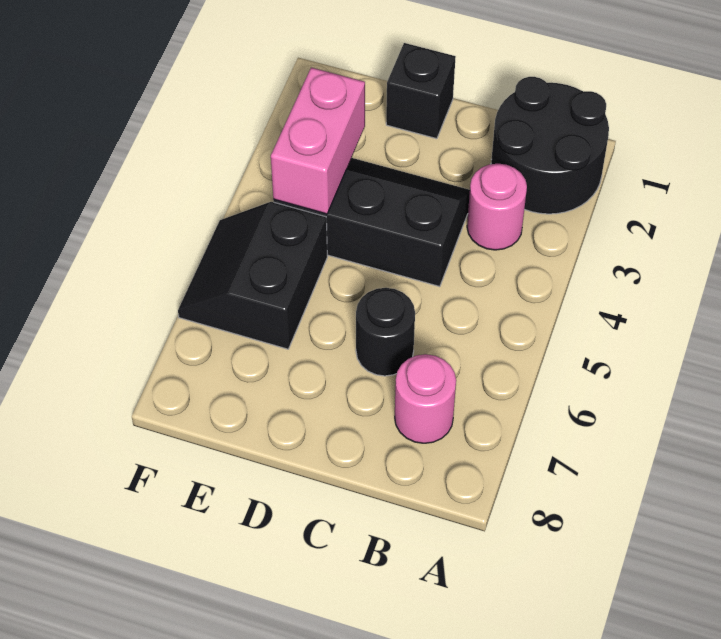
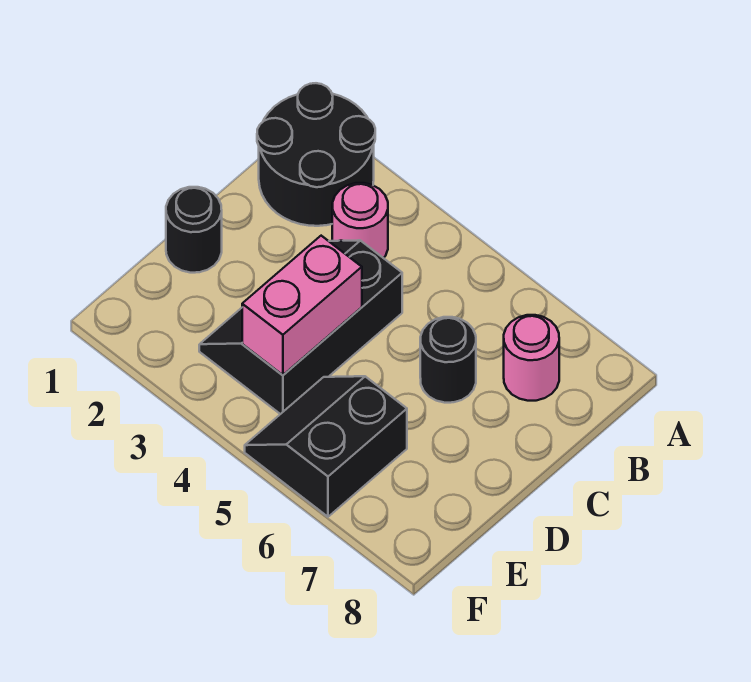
black 1x1 brick [386,43,456,139] -> black 1x1 round brick [166,187,222,273]
pink 1x2 brick [271,68,365,214] -> pink 1x2 brick turned to [242,236,362,375]
black 2x2 slope [178,202,327,349] -> black 2x2 slope turned to [245,376,407,517]

